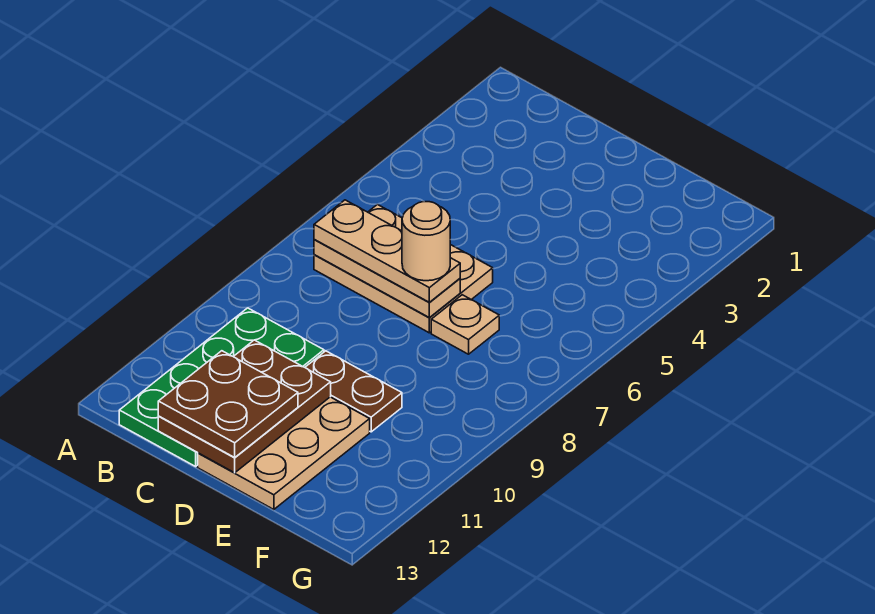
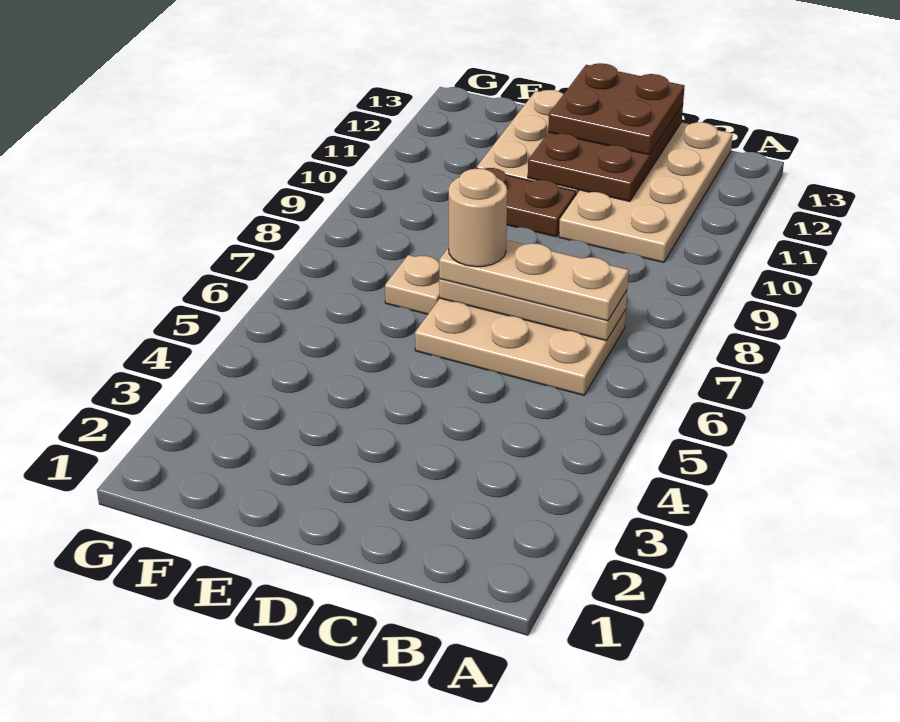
green 2x4 plate [119,308,324,466] -> tan 2x4 plate [559,122,733,263]

